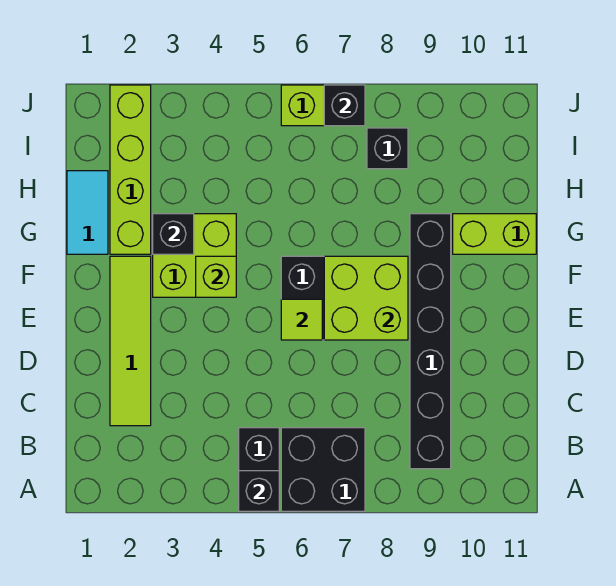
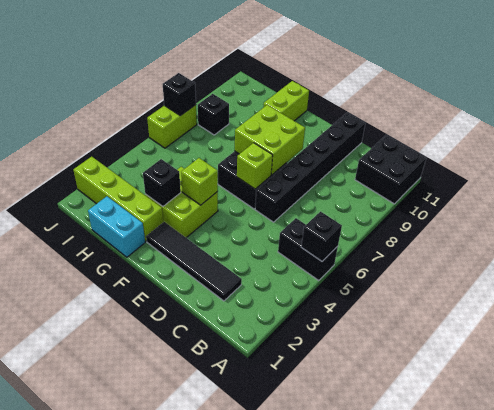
black 2x2 brick [281,428,365,511] -> black 2x2 brick moved to [355,135,426,204]
black 1x6 brick [410,214,451,469] -> black 1x6 brick turned to [255,112,365,222]
lime 1x4 tile [110,256,151,426] -> black 1x4 tile [146,222,242,301]
lime 1x1 tile [281,299,322,340] -> lime 1x1 brick [237,143,273,189]
cyan 1x2 tile [67,171,108,254] -> cyan 1x2 brick [88,196,145,257]

